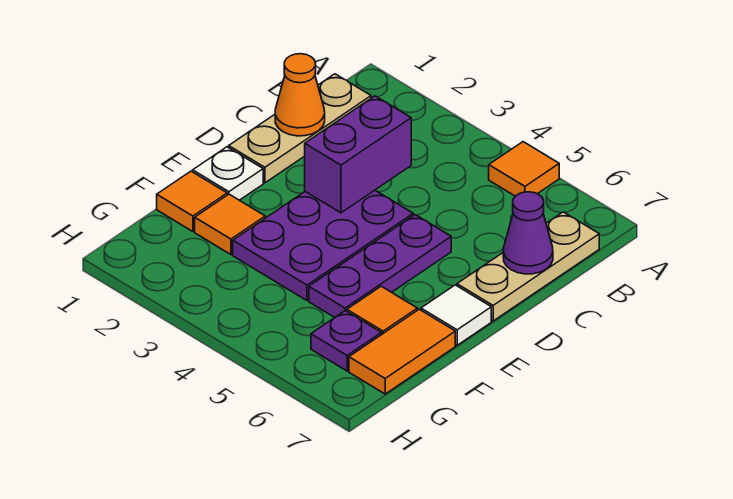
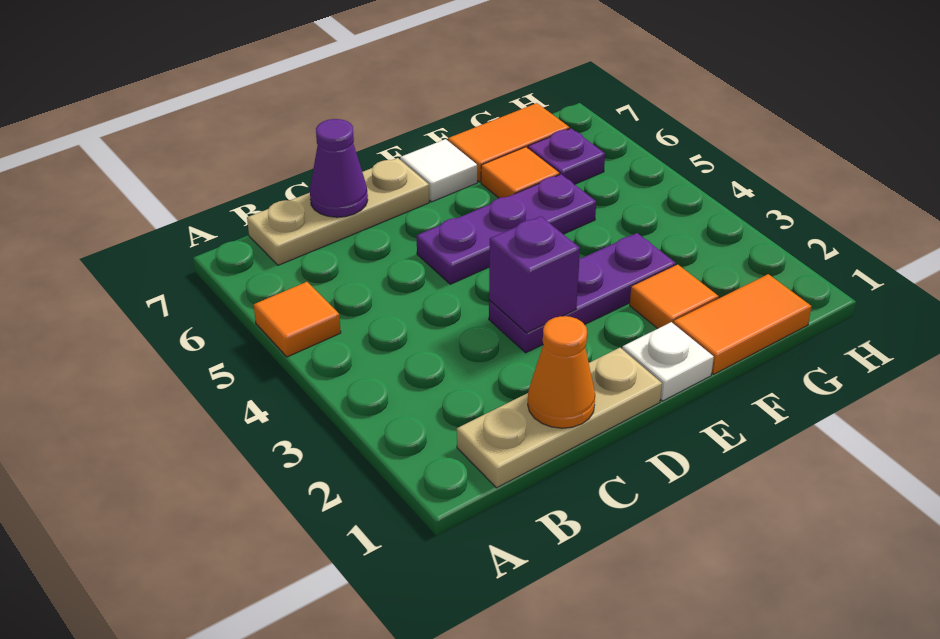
purple 1x2 brick [305,96,411,213] -> purple 1x1 brick [489,216,580,333]
purple 2x3 plate [233,190,413,301] -> purple 1x3 plate [489,233,676,353]
orange 1x1 tile [157,171,227,232] -> orange 1x2 tile [673,274,812,374]

